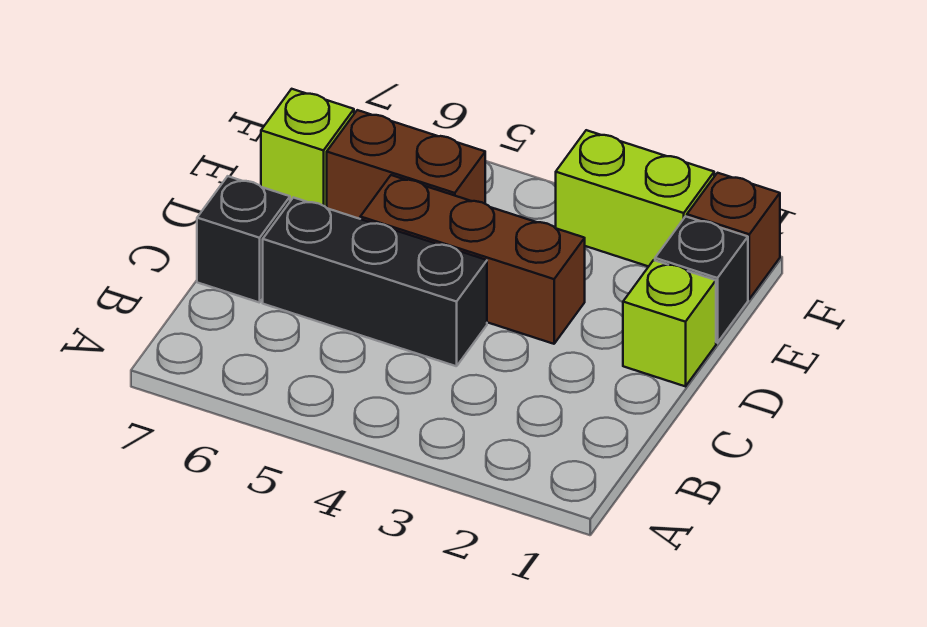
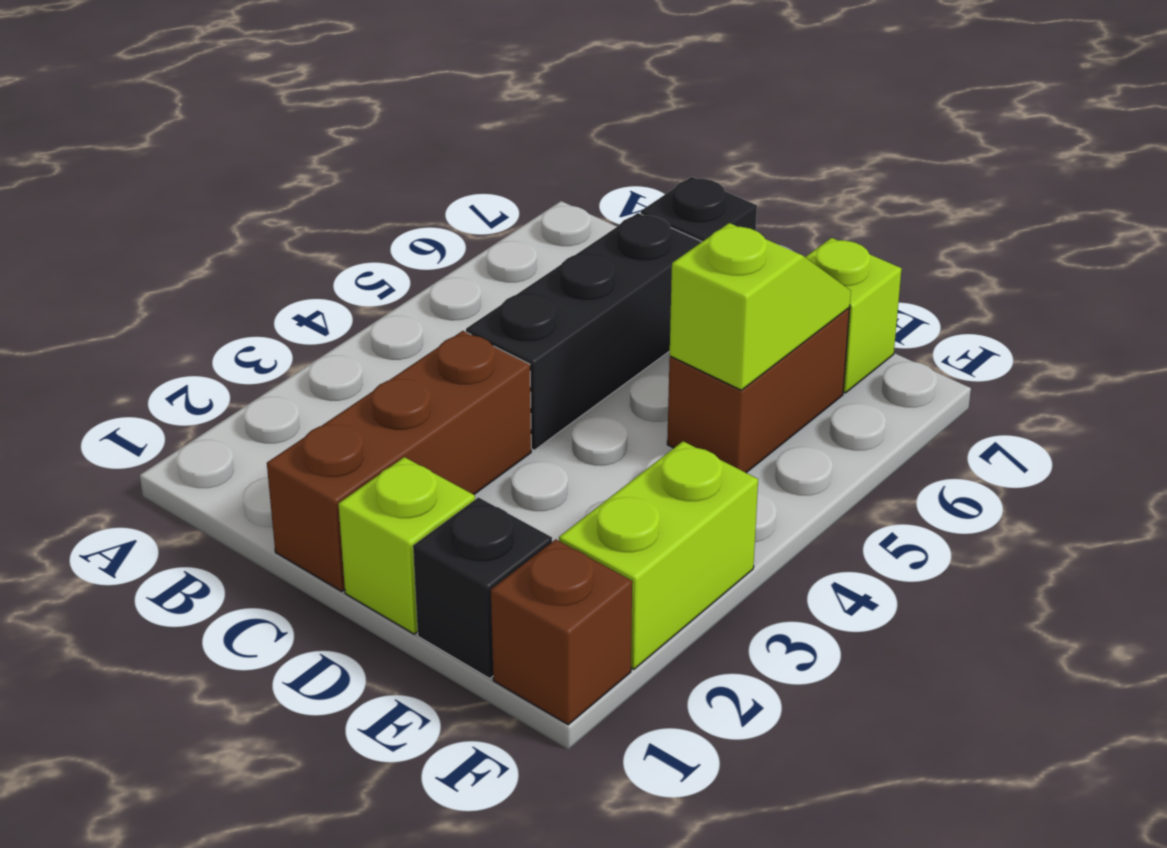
brown 1x3 brick [360,175,585,344] -> brown 1x3 brick moved to [267,331,531,591]
none -> lime 1x2 slope [670,223,851,390]

